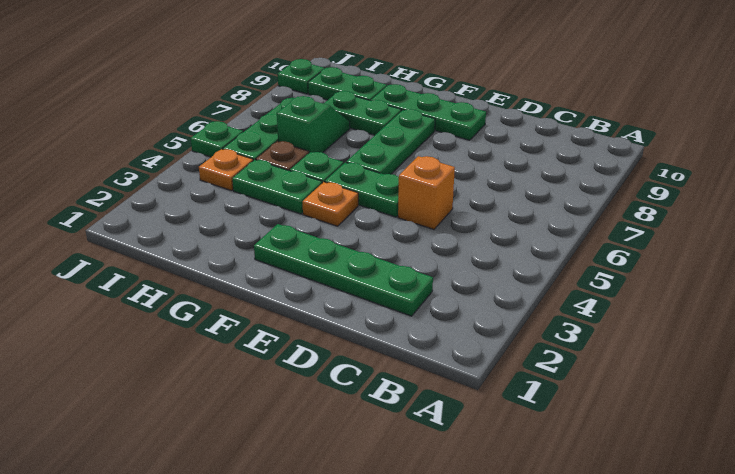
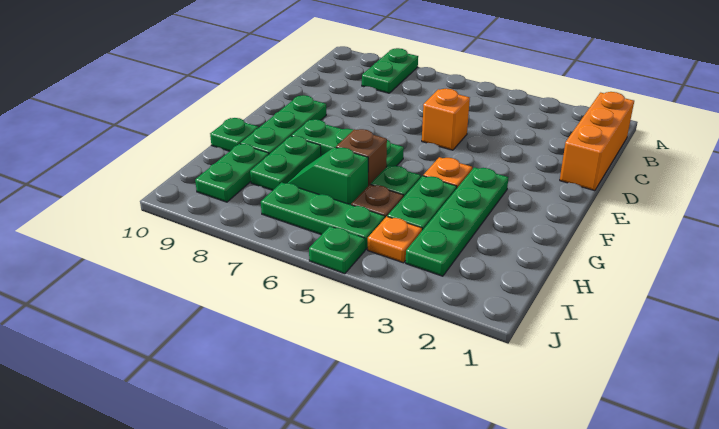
none -> orange 1x3 brick [560,92,634,191]
green 1x4 plate [254,224,433,316] -> green 1x4 plate moved to [406,167,508,276]
green 1x2 plate [325,162,399,217] -> green 1x2 plate moved to [362,48,418,93]
none -> brown 1x1 brick [336,129,387,186]
green 1x1 plate [278,59,325,94] -> green 1x1 plate moved to [210,118,259,151]

